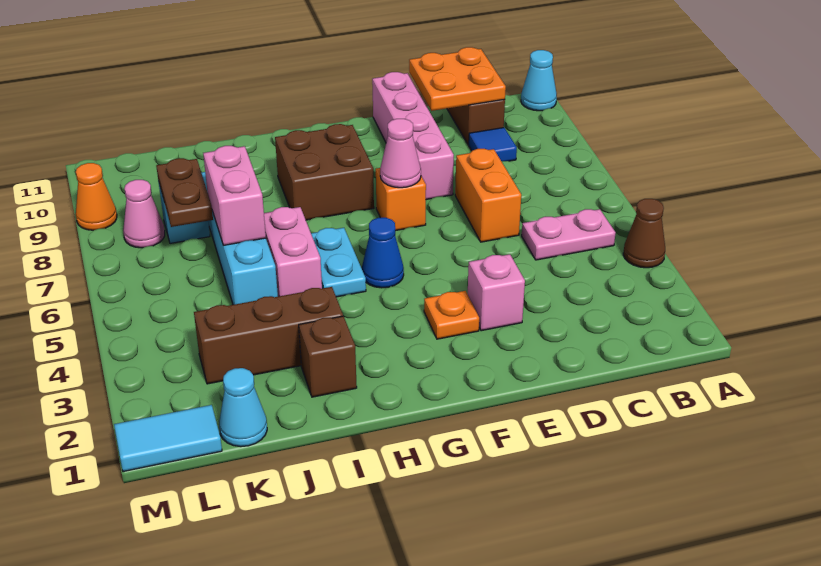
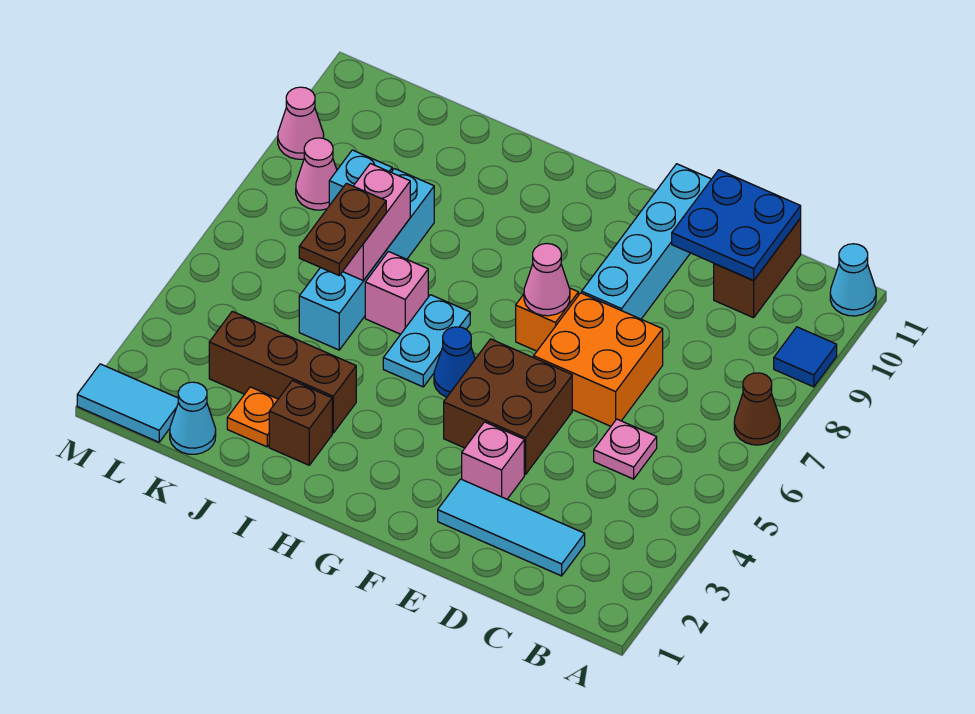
brown 1x1 cone [623,199,665,268] -> brown 1x1 cone moved to [734,373,780,445]
pink 1x2 plate [522,209,616,260] -> pink 1x1 plate [594,419,657,479]
none -> cyan 1x3 tile [438,479,585,576]
blue 1x1 tile [469,128,517,161] -> blue 1x1 tile moved to [774,327,837,387]
orange 2x2 plate [409,47,506,111] -> blue 2x2 plate [672,170,801,281]
orange 1x2 brick [455,149,521,242] -> orange 2x2 brick [534,293,663,426]
pink 1x4 brick [372,72,454,200] -> cyan 1x4 brick [582,164,711,319]
orange 1x1 plate [424,291,479,339] -> orange 1x1 plate moved to [227,387,278,447]
brown 2x2 brick [275,124,374,220] -> brown 2x2 brick moved to [444,339,572,474]
pink 1x2 brick [264,207,322,297] -> pink 1x1 brick [365,251,428,334]
brown 1x2 plate [156,158,213,227] -> brown 1x2 plate moved to [299,183,386,275]
orange 1x1 cone [76,163,117,230] -> pink 1x1 cone [278,87,324,159]

